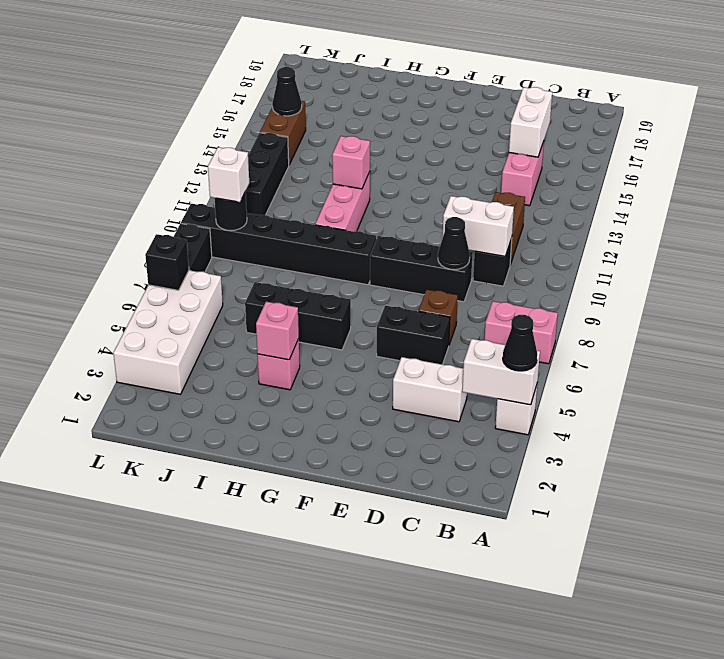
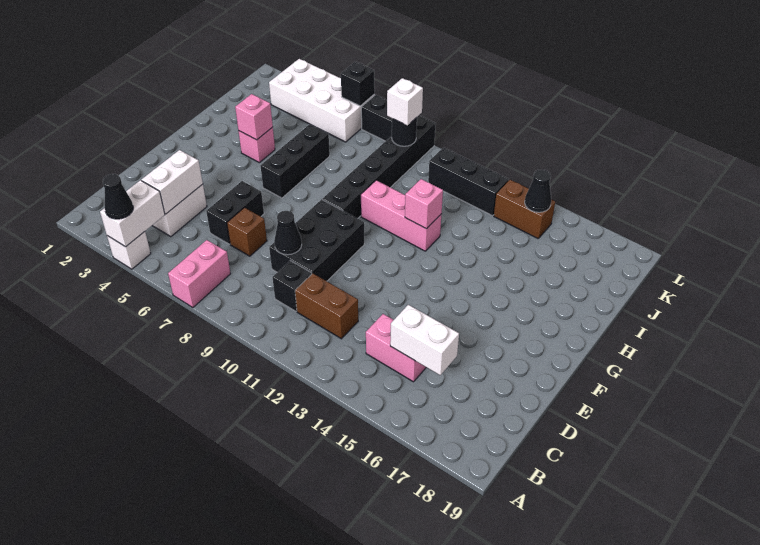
white 1x2 brick [443,196,514,256] -> white 1x2 brick moved to [141,150,203,214]
black 1x3 brick [370,236,473,302] -> black 2x3 brick [269,199,365,281]

